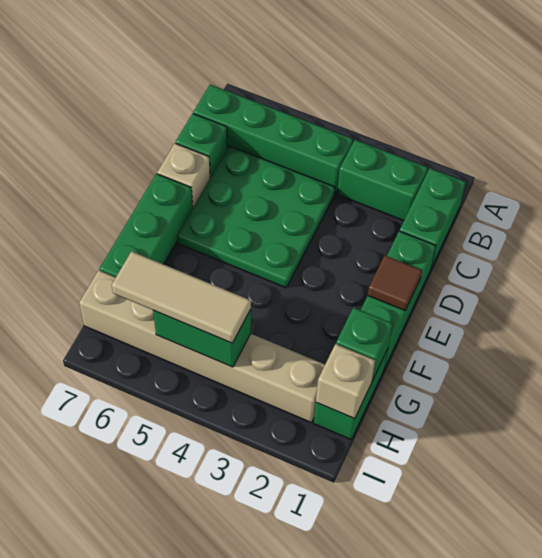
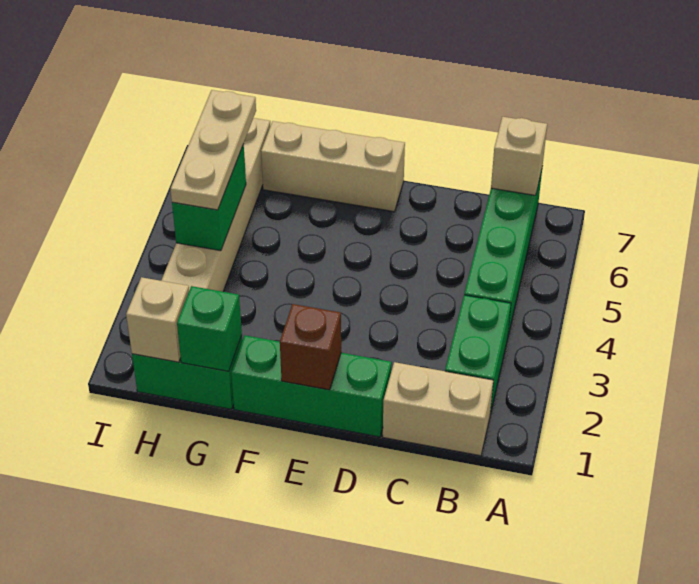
green 1x2 brick [400,168,466,268] -> tan 1x2 brick [383,362,493,456]
green 3x3 plate [177,146,335,288] -> none
green 1x1 brick [176,114,227,178] -> none
tan 1x1 brick [157,143,210,207] -> tan 1x1 brick moved to [491,117,547,196]
brown 1x1 tile [368,256,422,310] -> brown 1x1 brick [280,304,341,390]
green 1x3 brick [100,174,193,277] -> tan 1x3 brick [261,121,405,212]
tan 1x3 tile [112,251,251,343] -> tan 1x3 plate [171,90,256,210]

